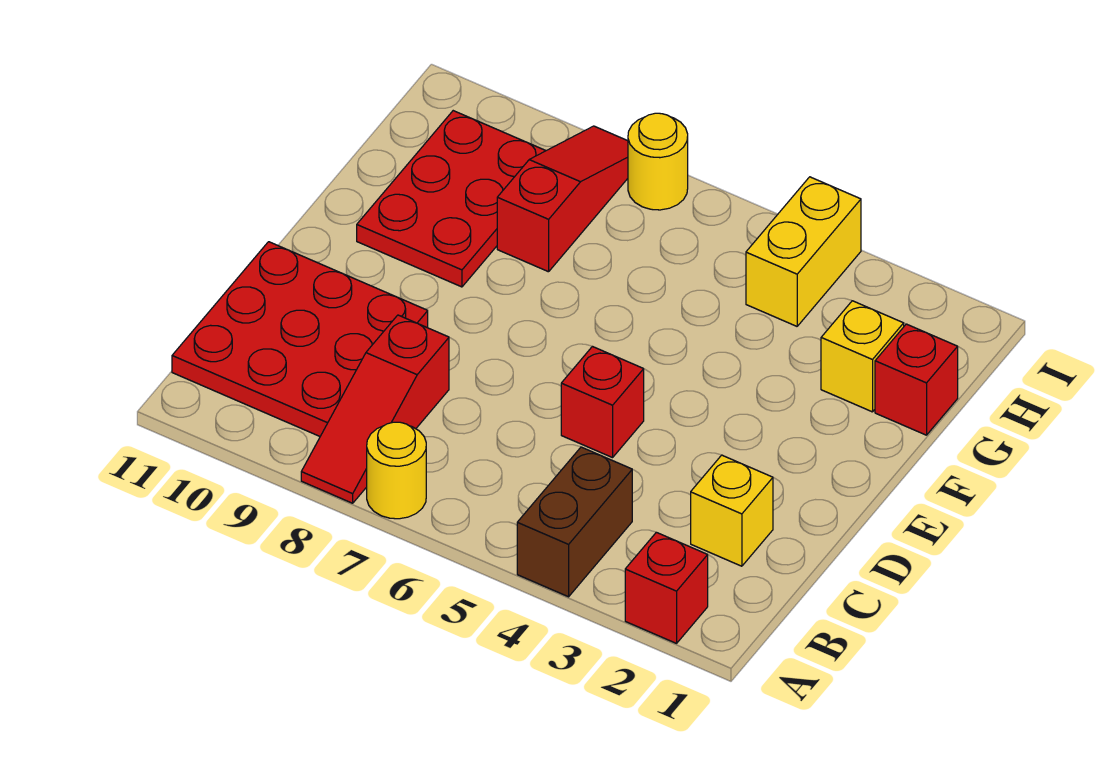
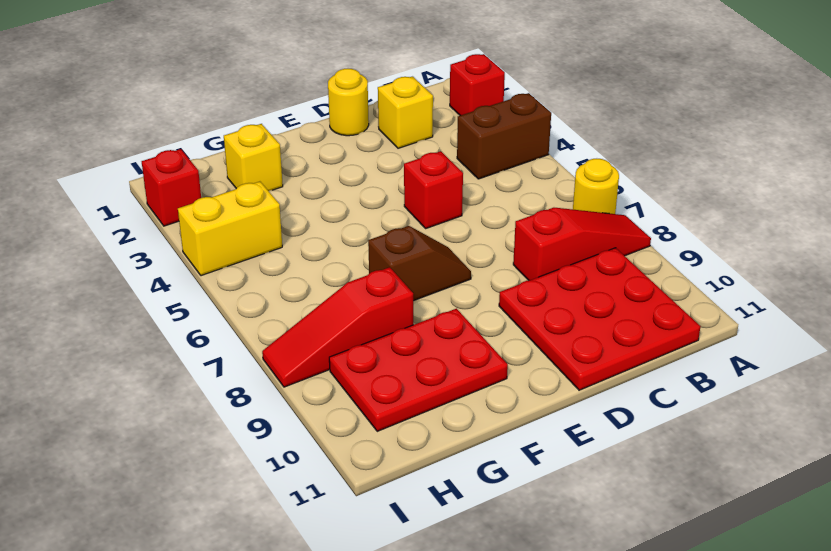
none -> brown 1x2 slope [368,226,471,301]
red 1x1 brick [875,324,958,435] -> red 1x1 brick moved to [142,149,201,226]
yellow 1x1 round brick [628,113,688,210] -> yellow 1x1 round brick moved to [328,69,369,136]

